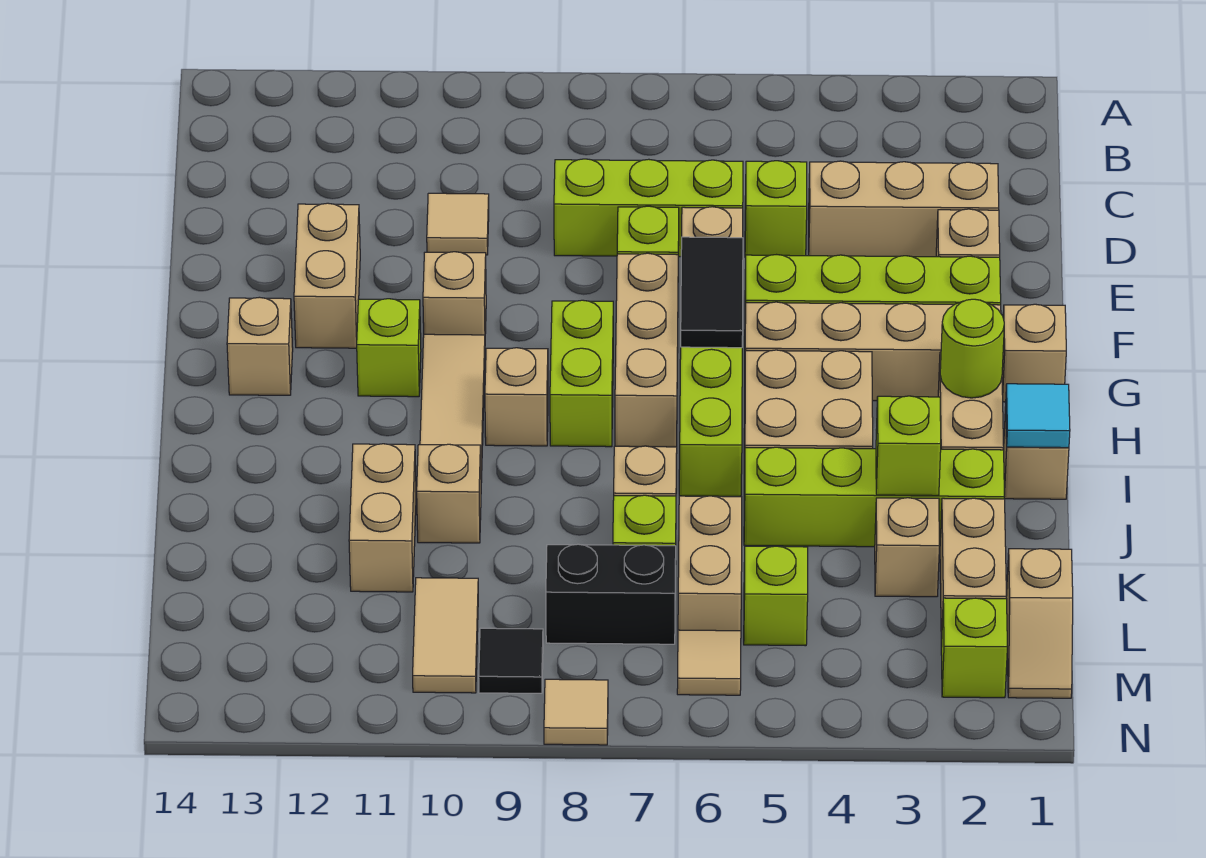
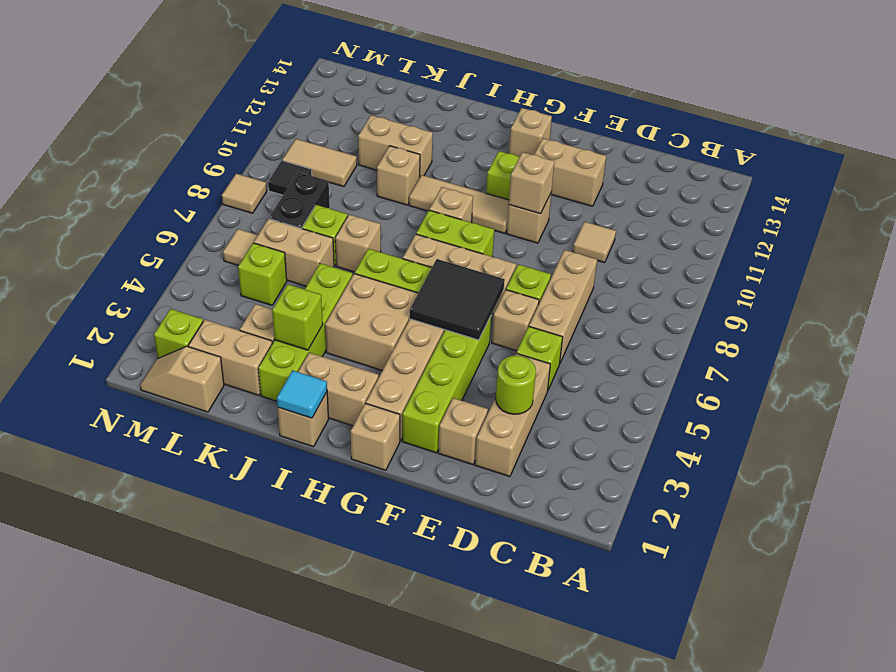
lime 1x3 brick [554,159,743,257] -> tan 1x3 brick [529,250,597,363]
black 1x2 tile [681,237,743,348] -> black 2x2 tile [410,259,505,340]
none -> tan 1x1 brick [509,152,554,214]
lime 1x1 round brick [940,299,1004,398] -> lime 1x1 round brick moved to [496,356,536,414]

